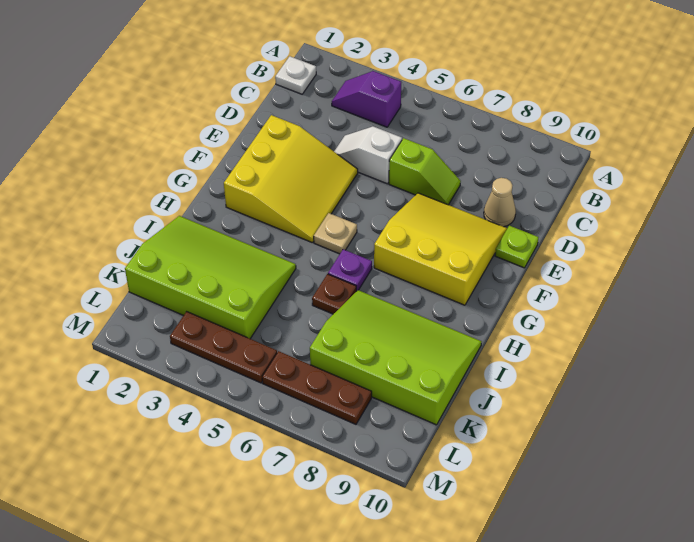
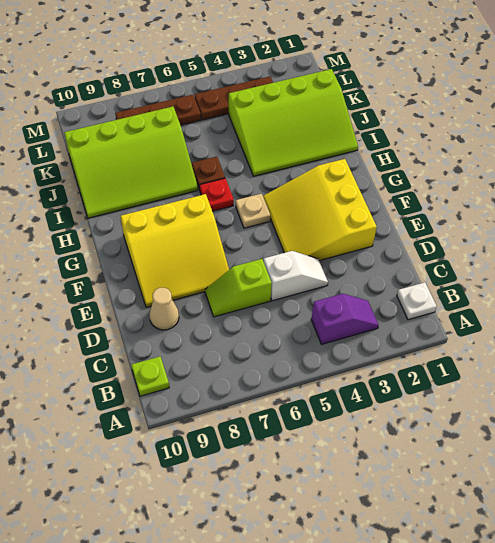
lime 1x1 plate [495,226,538,268] -> lime 1x1 plate moved to [131,357,169,396]
purple 1x1 plate [328,249,372,291] -> red 1x1 plate [199,178,234,211]

